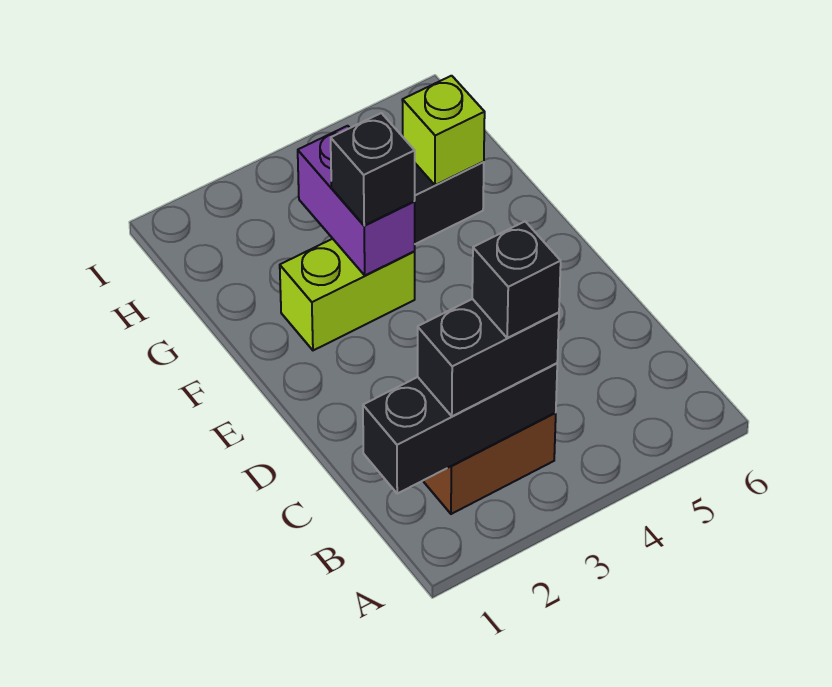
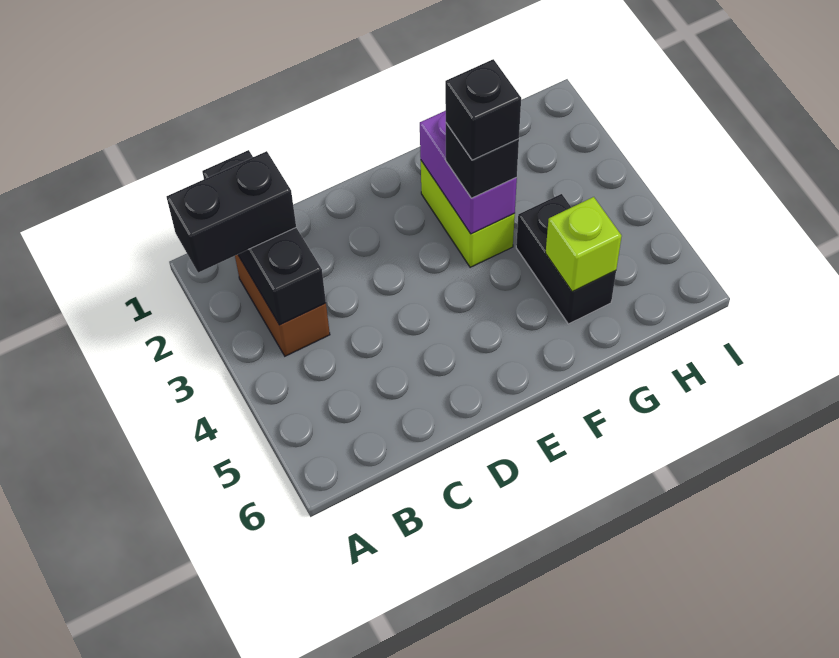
black 1x2 brick [418,299,559,416] -> black 1x2 brick turned to [166,151,296,273]
black 1x1 brick [472,222,561,338] -> black 1x1 brick moved to [445,59,521,160]
purple 1x2 brick [298,126,415,275] -> purple 1x2 brick turned to [420,111,517,234]

